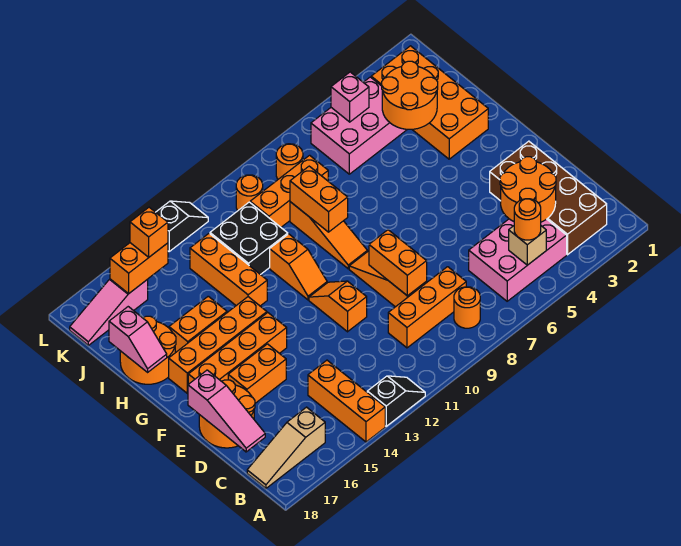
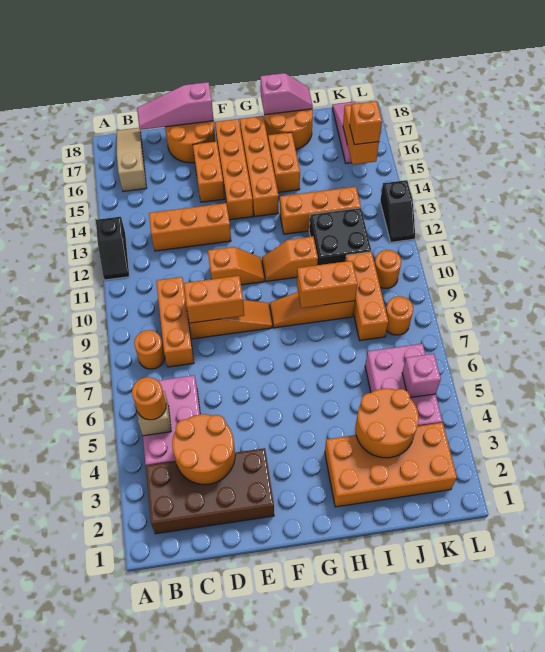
orange 1x3 brick [308,360,385,442] -> orange 1x3 brick moved to [149,203,231,251]
pink 1x2 slope [109,307,167,372] -> pink 1x2 slope turned to [260,73,313,115]

